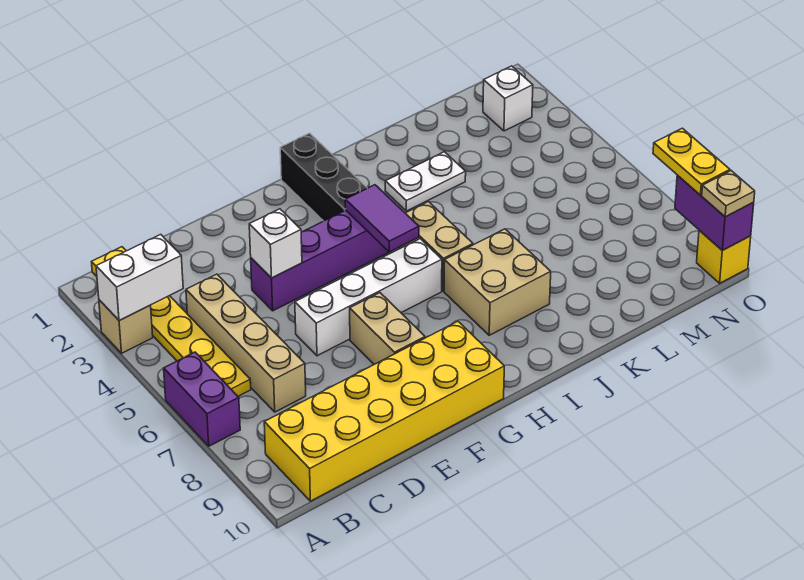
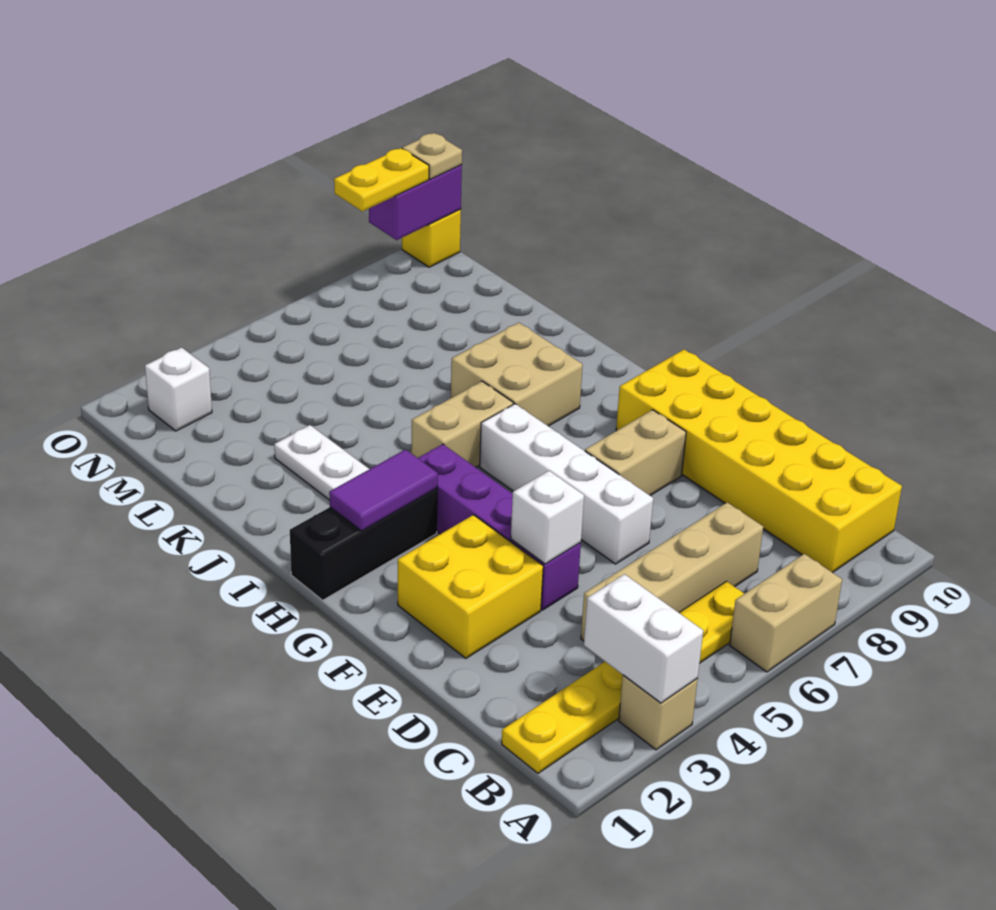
purple 1x2 brick [164,352,240,446] -> tan 1x2 brick [730,554,842,672]
none -> yellow 2x2 brick [398,515,543,658]
purple 1x2 tile [345,185,419,252] -> purple 1x2 tile moved to [329,450,438,531]

